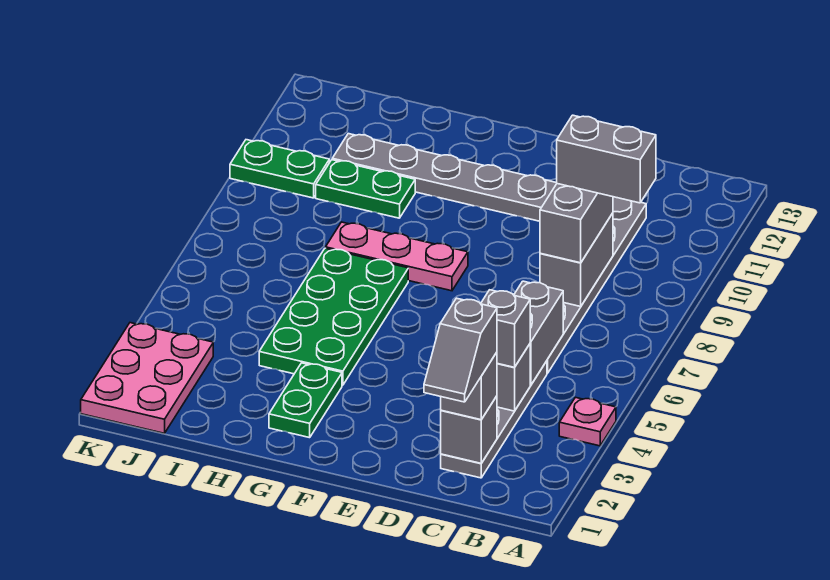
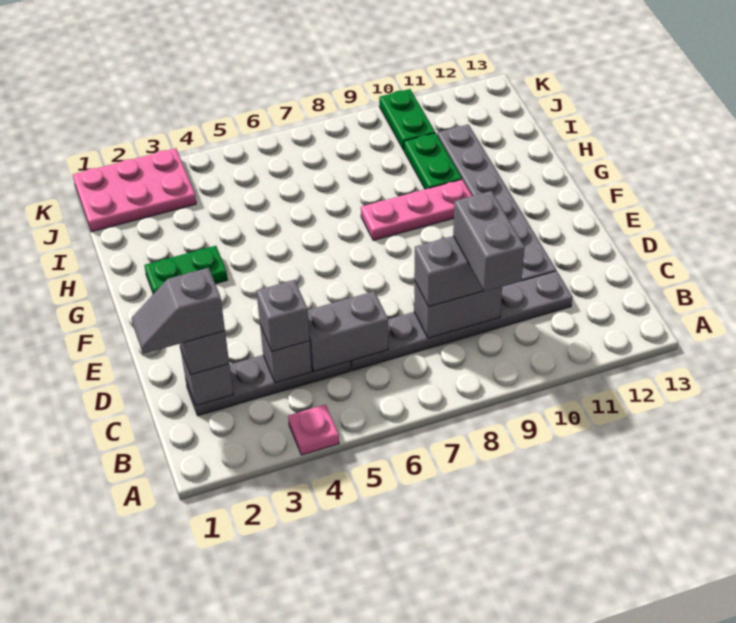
pink 1x3 plate [326,222,468,291] -> pink 1x3 plate turned to [361,180,472,240]
green 2x4 plate [259,248,408,385] -> none

